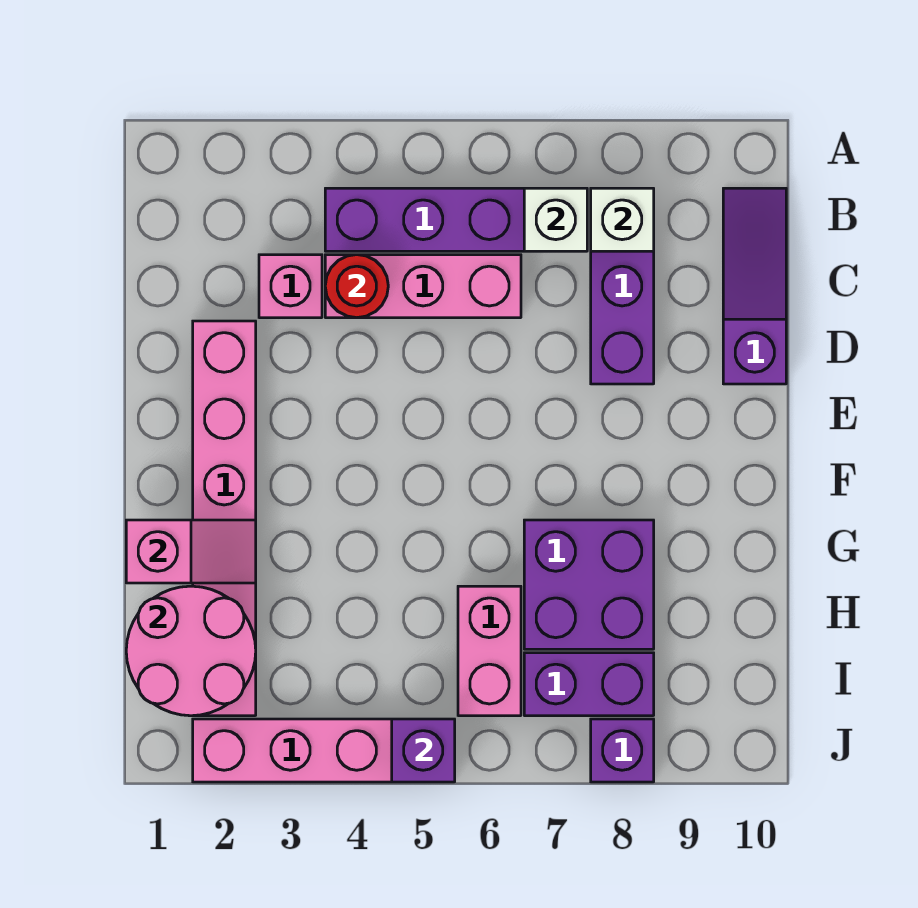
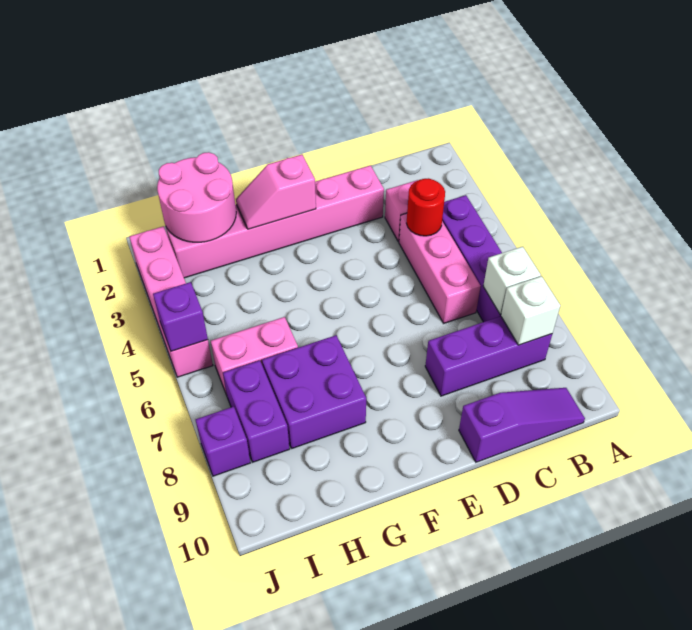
pink 1x2 slope [126,520,256,583] -> pink 1x2 slope turned to [236,155,316,229]

